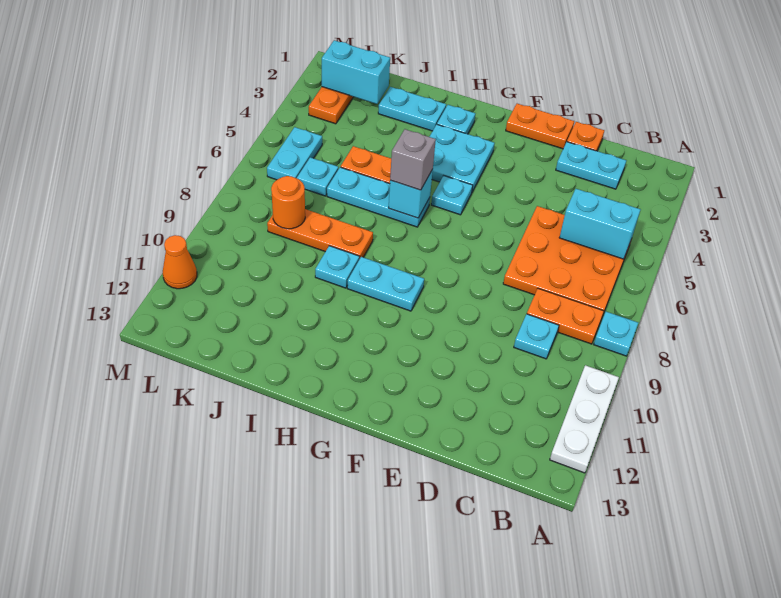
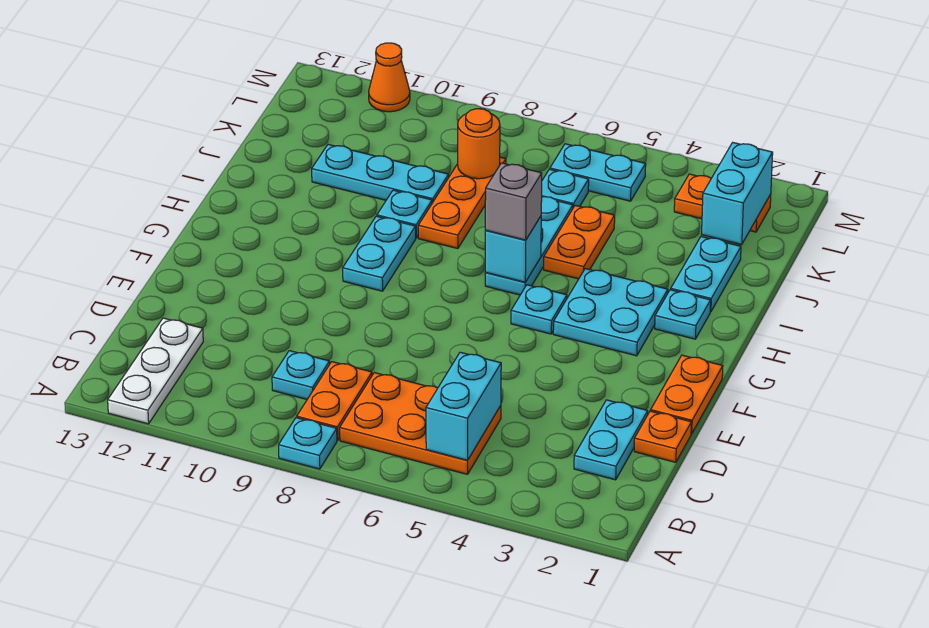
white 1x3 plate [550,365,619,473] -> white 1x3 plate turned to [108,318,203,424]
orange 3x3 plate [503,206,631,313] -> orange 2x3 plate [340,373,501,474]
none -> cyan 1x3 plate [312,144,449,203]

